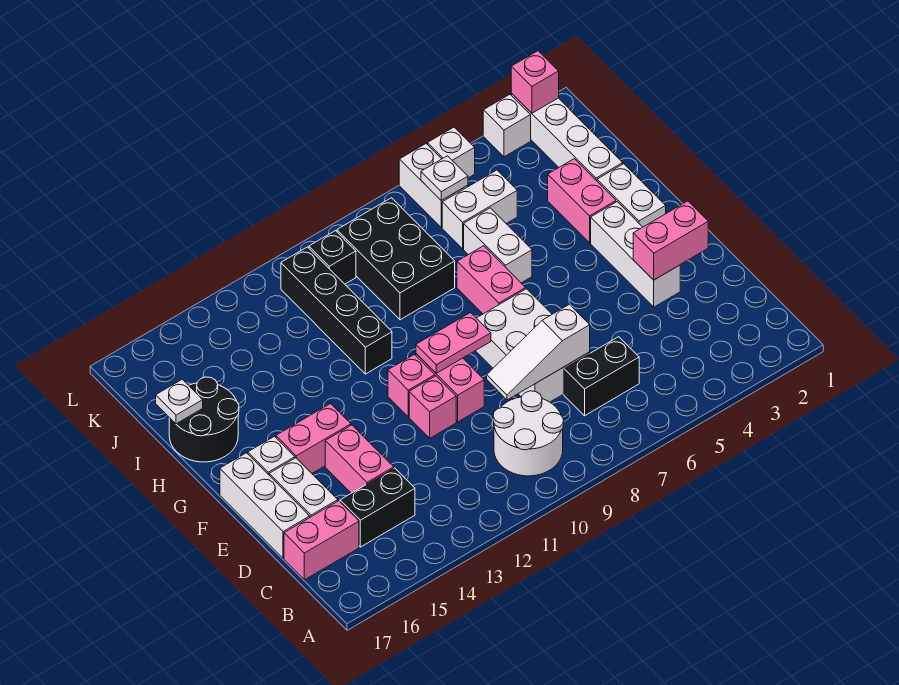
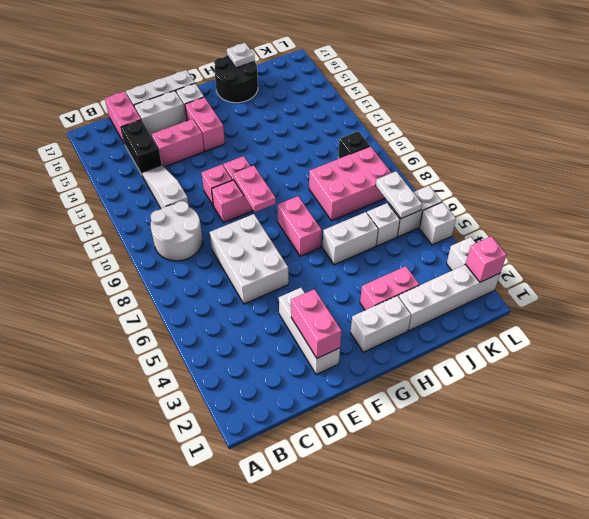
black 1x2 brick [564,337,639,416] -> none
white 2x3 brick [476,289,590,402] -> white 2x3 brick turned to [210,214,289,304]
white 1x3 slope [487,304,590,400] -> white 1x3 slope moved to [142,165,189,209]
white 1x3 brick [591,202,680,307] -> white 1x3 brick turned to [279,288,340,375]
pink 1x2 brick [457,246,526,314] -> pink 1x2 brick turned to [278,196,322,256]
black 1x4 brick [281,247,392,374] -> none
black 2x3 brick [337,198,455,320] -> pink 2x3 brick [309,146,391,221]
white 1x2 brick [442,170,517,249] -> white 1x1 brick [367,203,400,246]
white 1x1 plate [421,156,468,200] -> white 1x2 plate [376,171,422,218]

